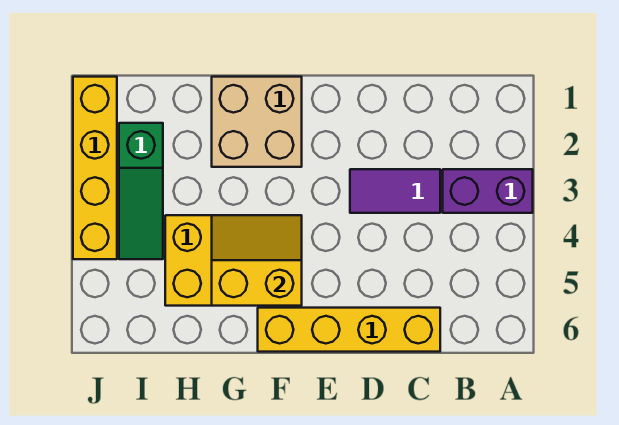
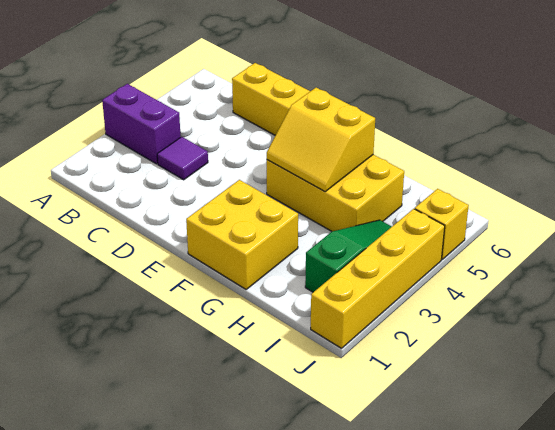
purple 1x2 tile [350,169,440,213] -> purple 1x1 tile [157,137,208,180]
tan 2x2 brick [212,77,302,167] -> yellow 2x2 brick [186,180,298,289]
none -> yellow 1x1 brick [415,189,469,259]

